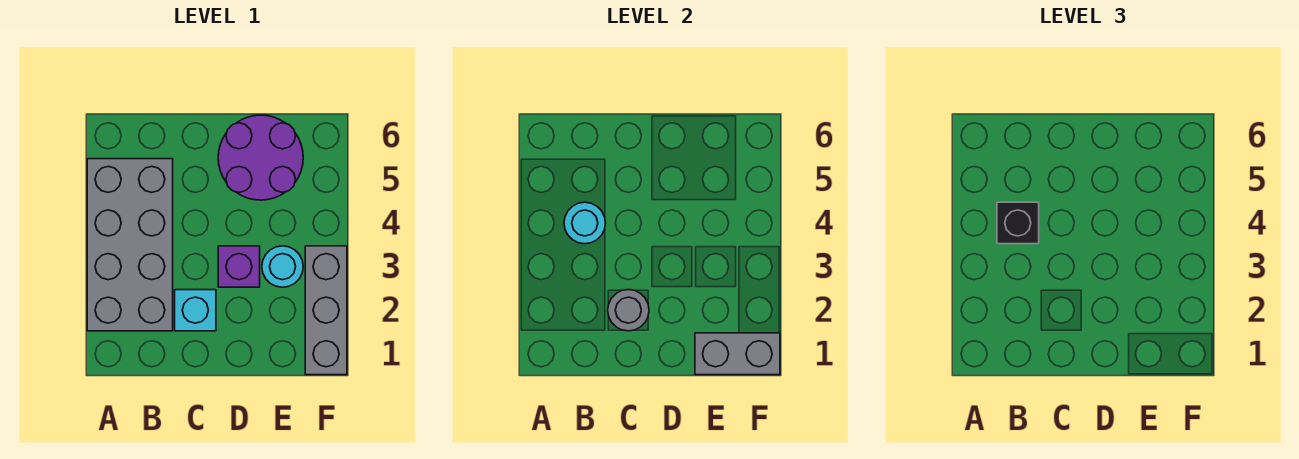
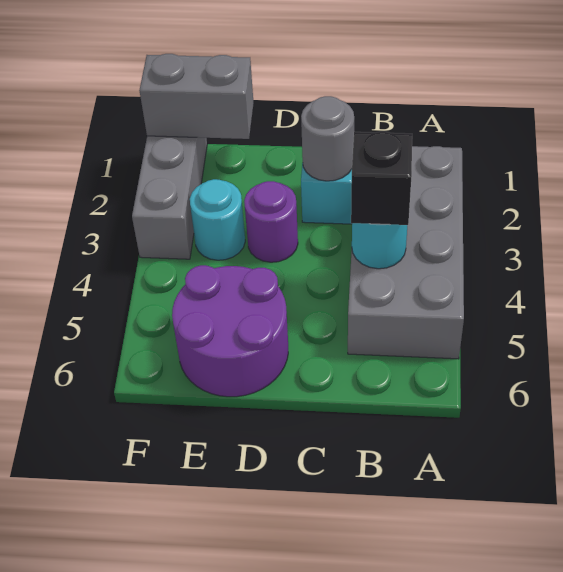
purple 1x1 brick [218,246,260,287] -> purple 1x1 round brick [244,181,298,262]

